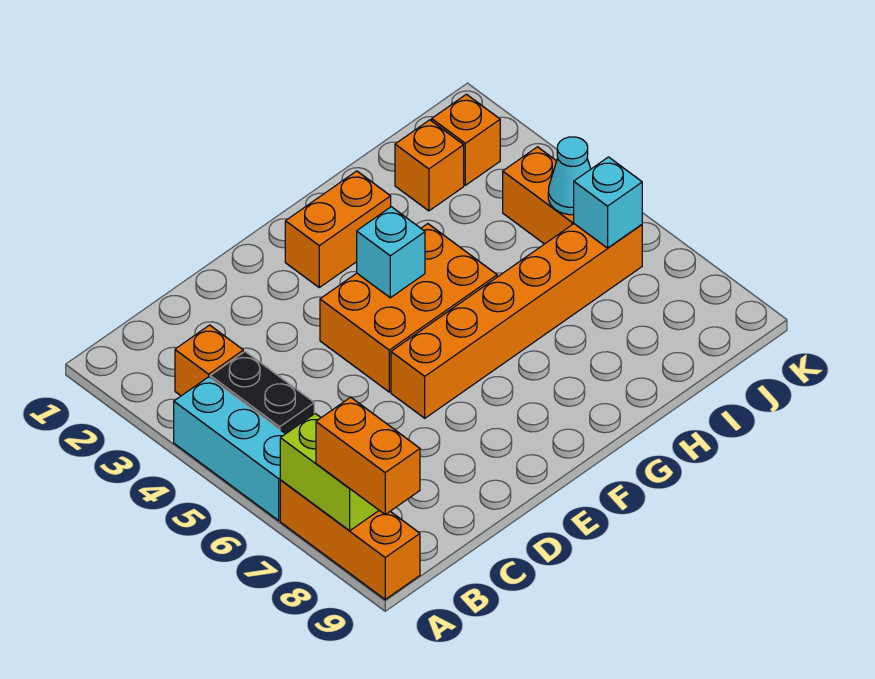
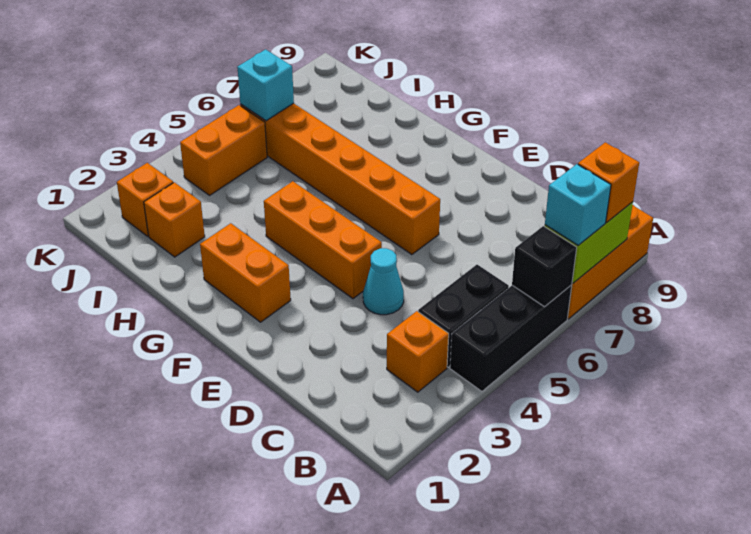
cyan 1x3 brick [174,377,285,520] -> black 1x3 brick [450,285,572,391]
none -> black 1x1 brick [512,226,577,307]
orange 1x2 brick [316,397,420,515] -> orange 1x1 brick [578,142,639,222]
orange 2x3 brick [320,224,497,392] -> orange 1x3 brick [264,181,382,299]
cyan 1x1 brick [357,207,425,298] -> cyan 1x1 brick moved to [545,164,611,245]
cyan 1x1 cone [548,137,591,215] -> cyan 1x1 cone moved to [363,248,404,315]

